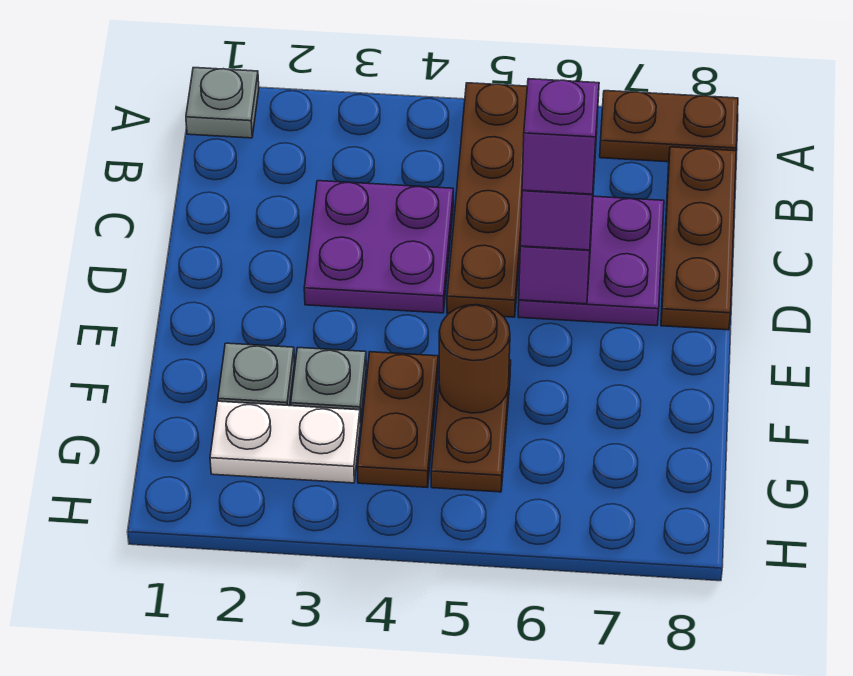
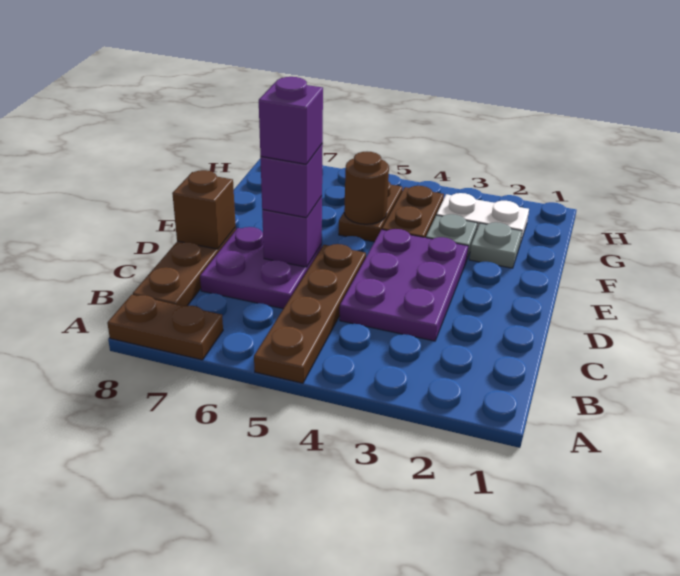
grey 1x1 plate [186,68,259,138] -> none
purple 2x2 plate [304,181,453,313] -> purple 2x3 plate [340,229,468,341]
none -> brown 1x1 brick [172,170,236,249]

